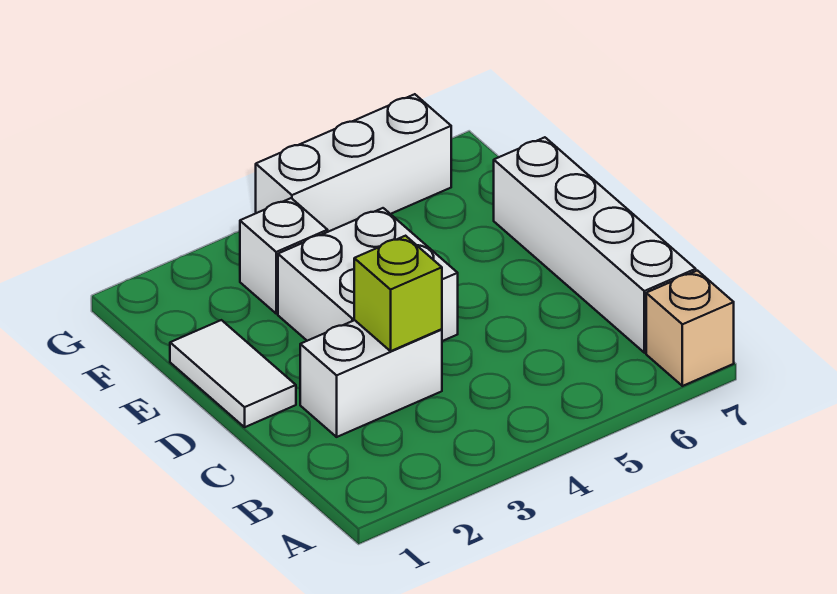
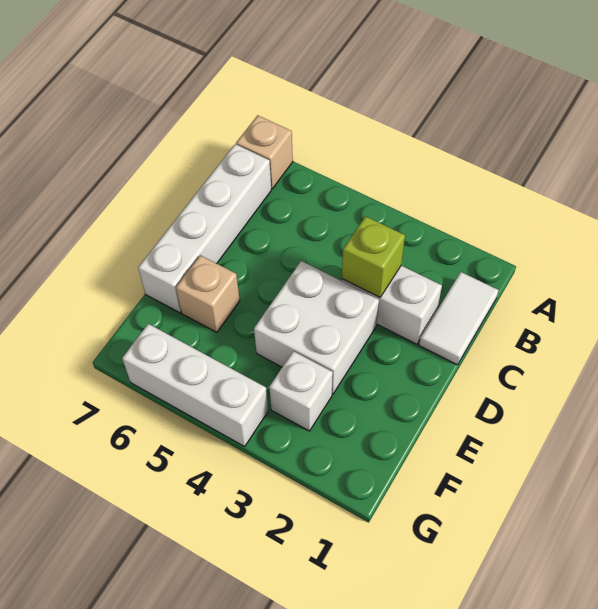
white 1x2 tile [170,320,296,427] -> white 1x2 tile moved to [419,272,499,365]
none -> tan 1x1 brick [176,255,240,332]

